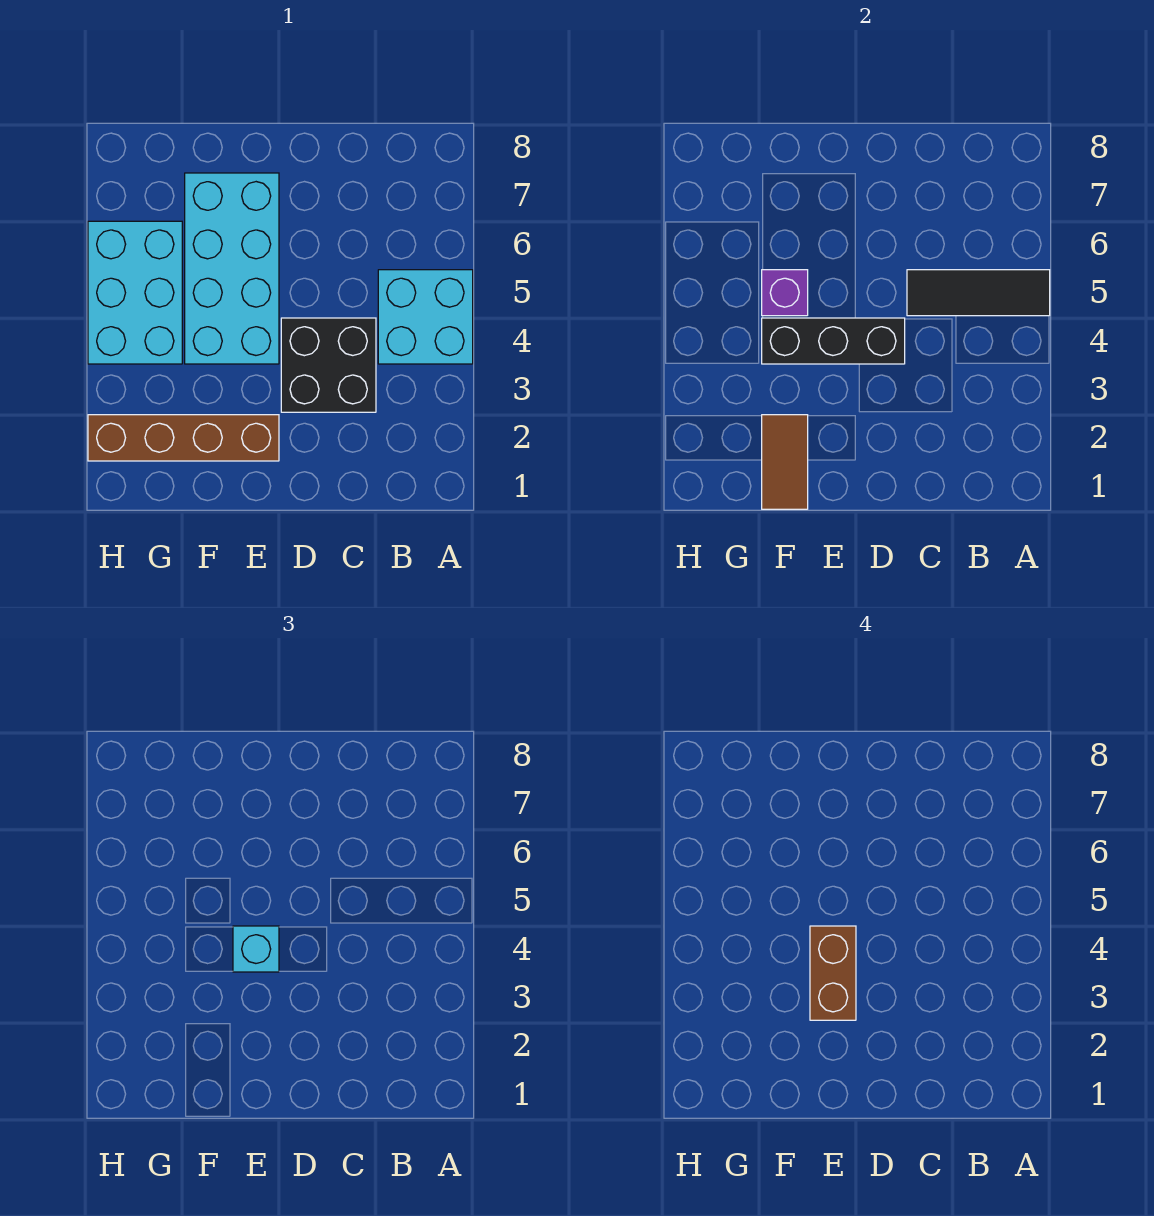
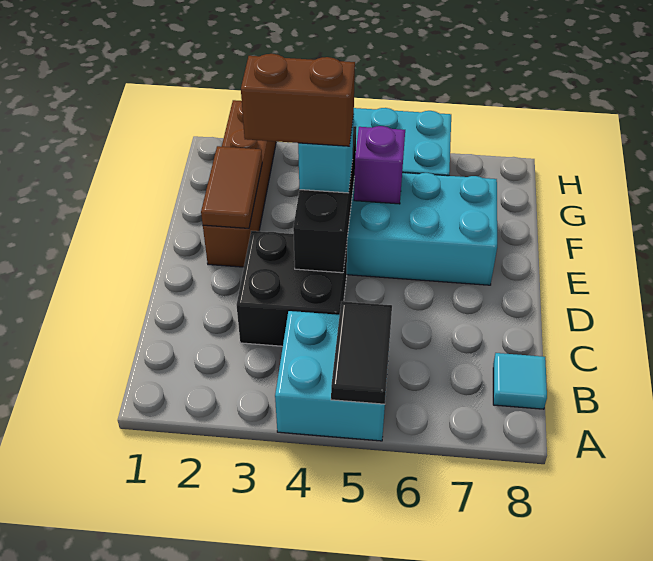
black 1x3 tile [907,270,1050,316] -> black 1x2 tile [331,301,392,404]
none -> cyan 1x1 tile [493,353,547,409]
brown 1x2 tile [762,415,808,509] -> brown 1x2 tile turned to [201,146,262,228]

